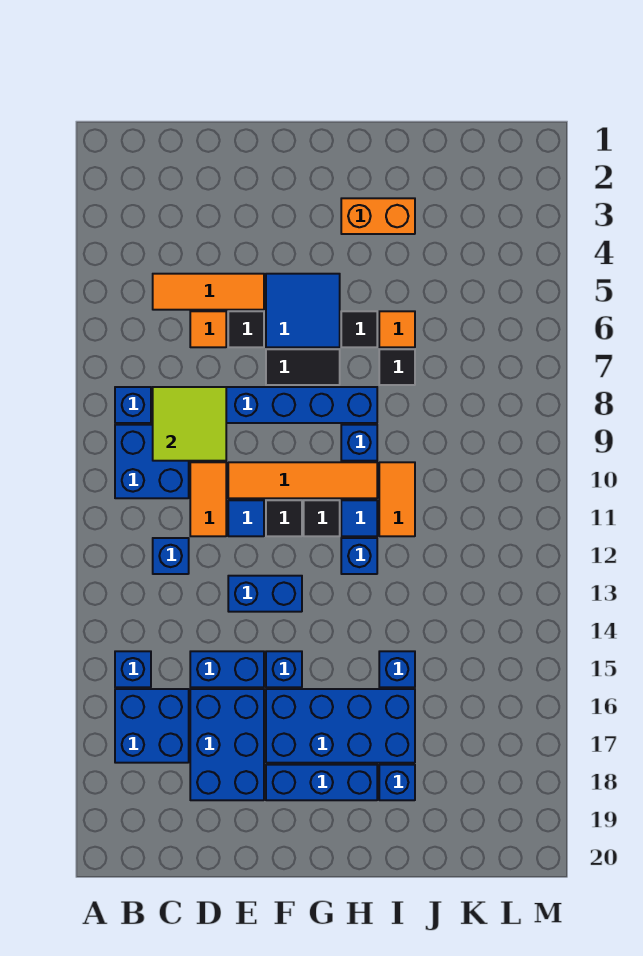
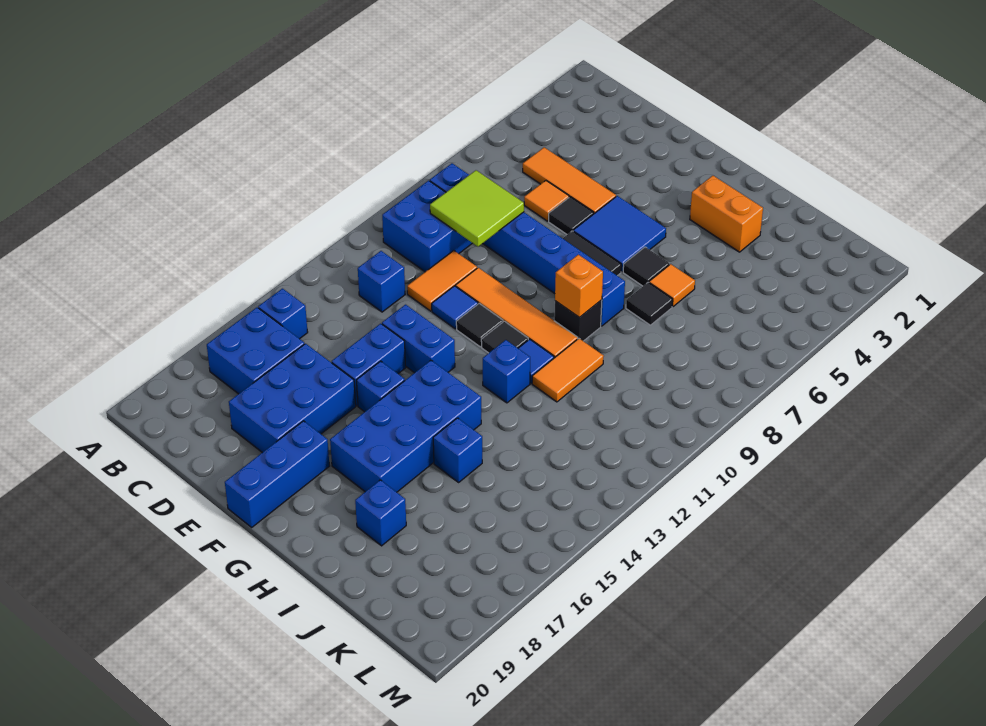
blue 1x2 brick [190,651,264,687] -> blue 1x2 brick turned to [332,324,406,406]
blue 2x4 brick [266,689,415,763] -> blue 2x4 brick turned to [330,360,481,492]
blue 1x3 brick [266,765,377,800] -> blue 1x3 brick turned to [225,421,330,527]
blue 1x1 brick [341,425,377,461] -> black 1x1 brick [554,300,602,341]
none -> orange 1x1 brick [555,255,603,318]

